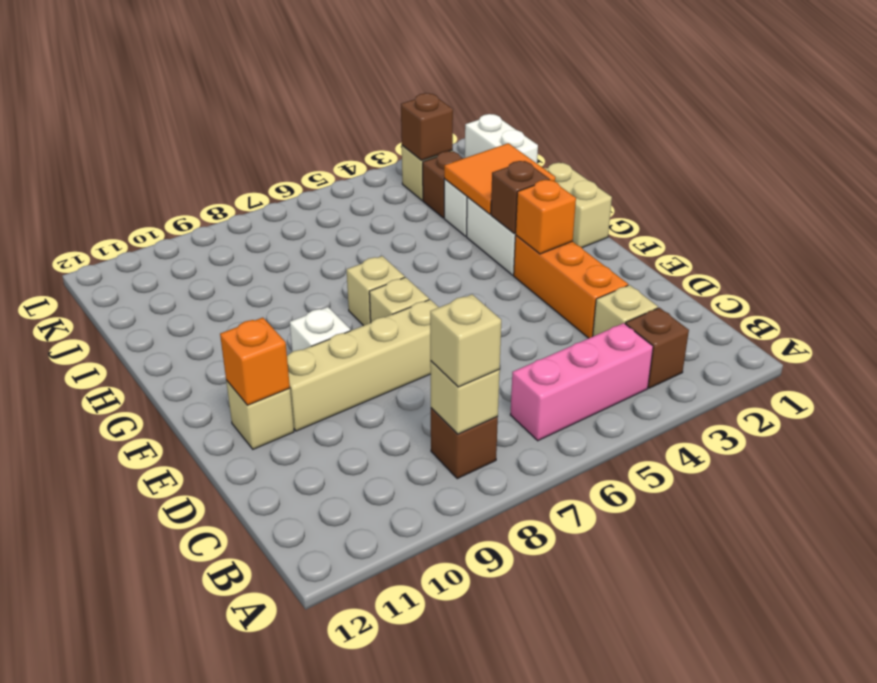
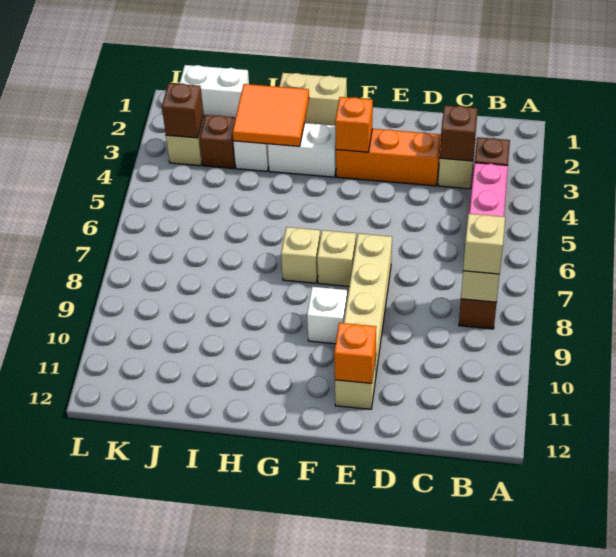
brown 1x1 brick [491,161,549,234] -> brown 1x1 brick moved to [440,105,478,161]

